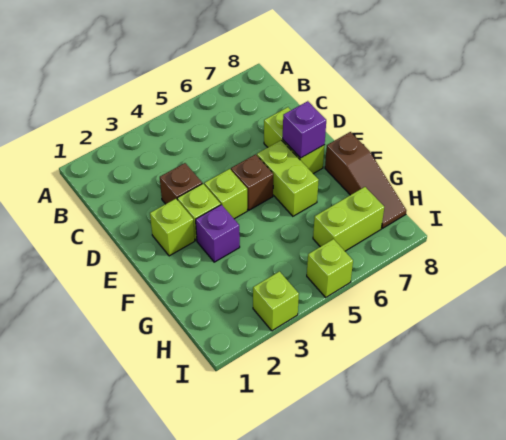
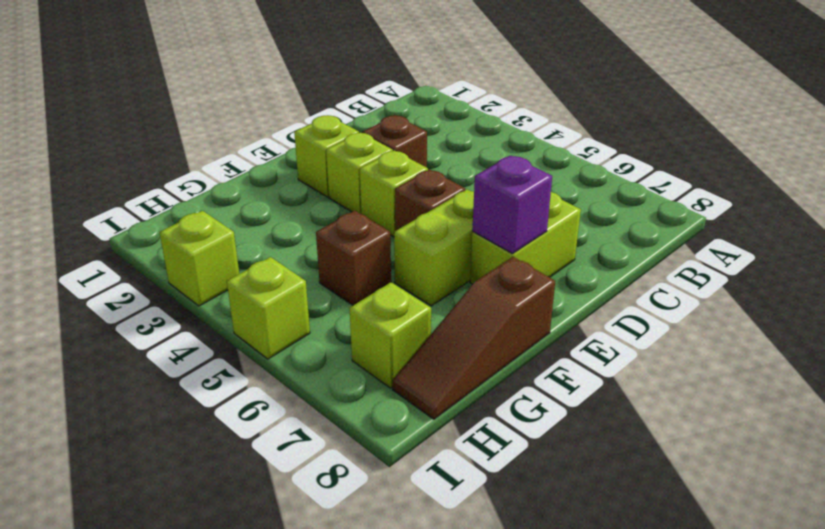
purple 1x1 brick [196,205,240,262] -> none
none -> brown 1x1 brick [316,211,391,305]
lime 1x2 brick [313,187,384,251] -> lime 1x1 brick [350,282,431,388]

